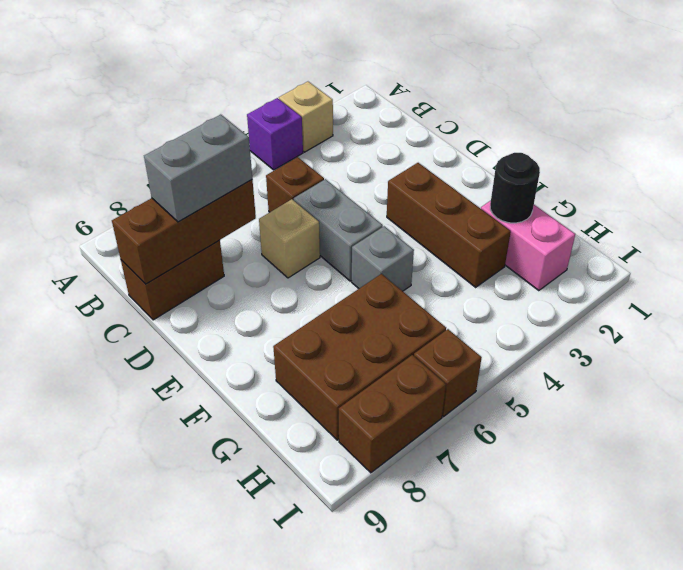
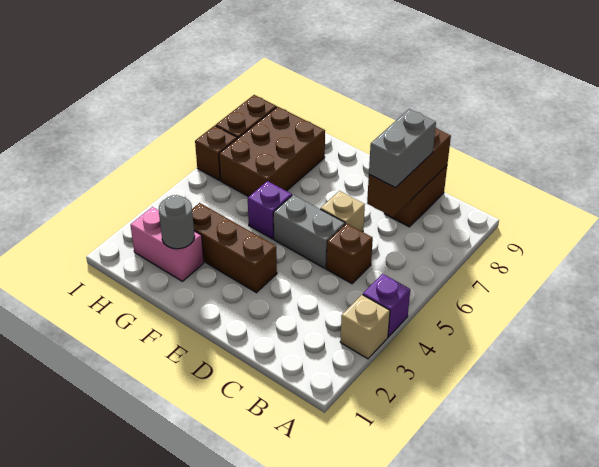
grey 1x1 brick [352,226,414,291] -> purple 1x1 brick [248,181,292,239]
black 1x1 round brick [490,153,540,223] -> grey 1x1 round brick [159,195,195,249]

